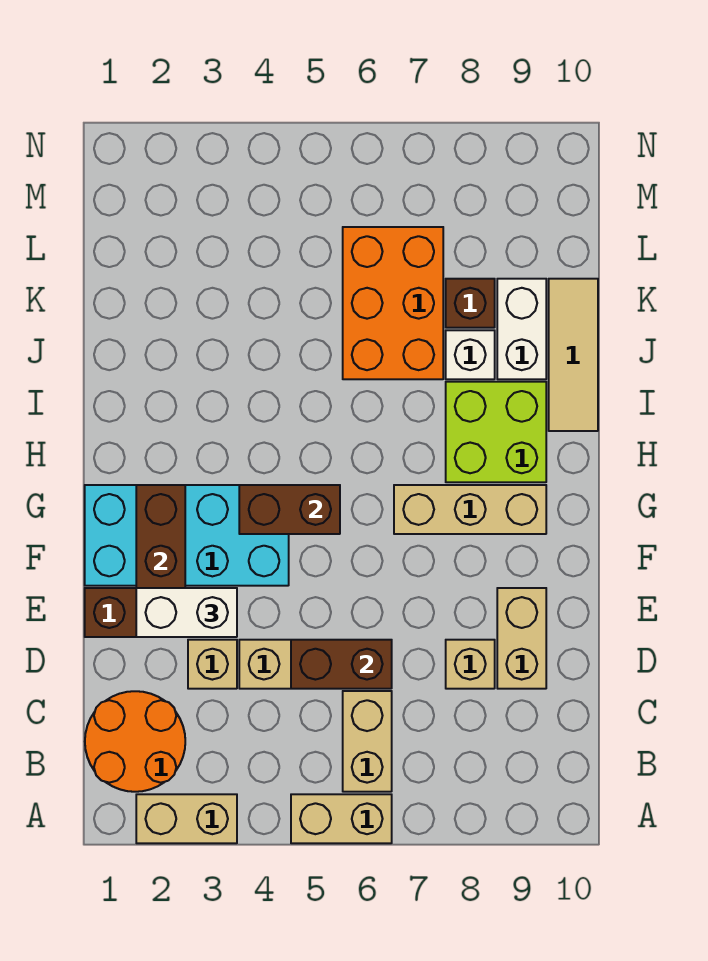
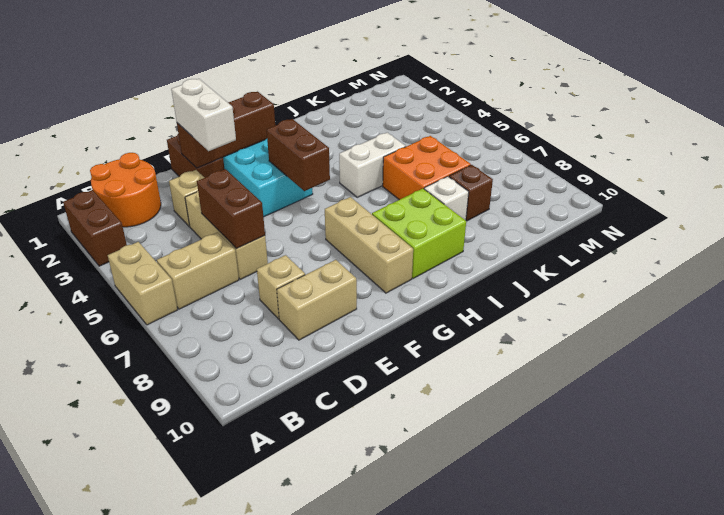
tan 1x2 brick [136,794,237,843] -> brown 1x2 brick [63,190,127,266]
tan 1x3 tile [549,279,598,431] -> none
orange 2x3 brick [343,227,443,379] -> orange 2x2 brick [383,136,471,200]
white 1x2 brick [497,279,546,379] -> white 1x2 brick moved to [339,133,406,197]

